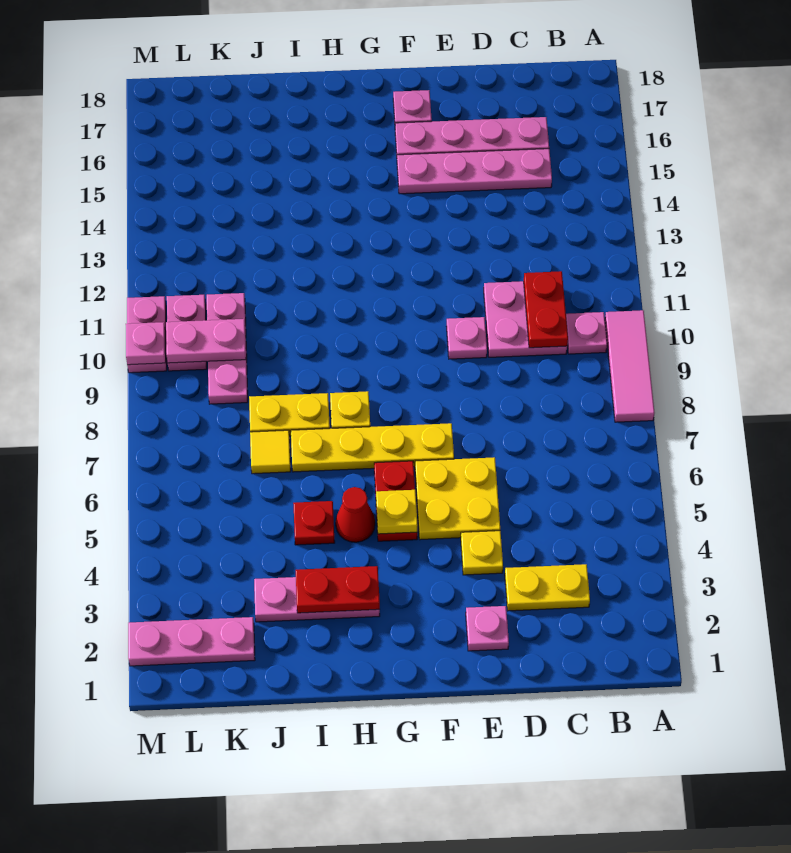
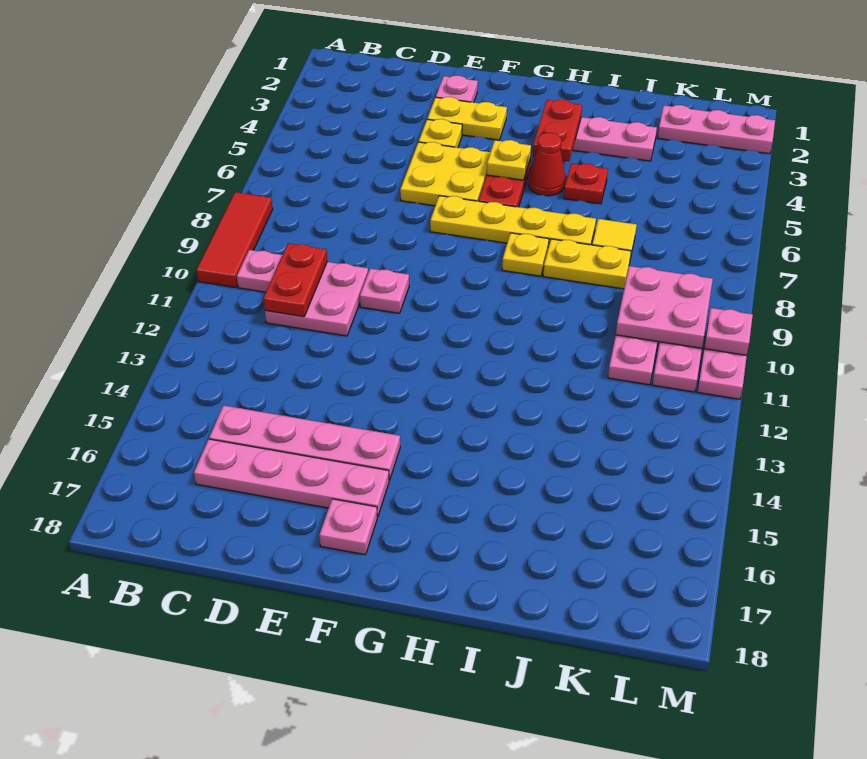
pink 1x3 tile [605,310,655,422] -> red 1x3 tile [197,192,273,287]
yellow 1x2 plate [505,564,590,611] -> yellow 1x2 plate moved to [427,97,507,140]
red 1x2 plate [296,566,380,613] -> red 1x2 plate turned to [533,99,582,162]
pink 1x2 plate [166,319,246,363] -> pink 2x2 plate [616,266,713,348]

